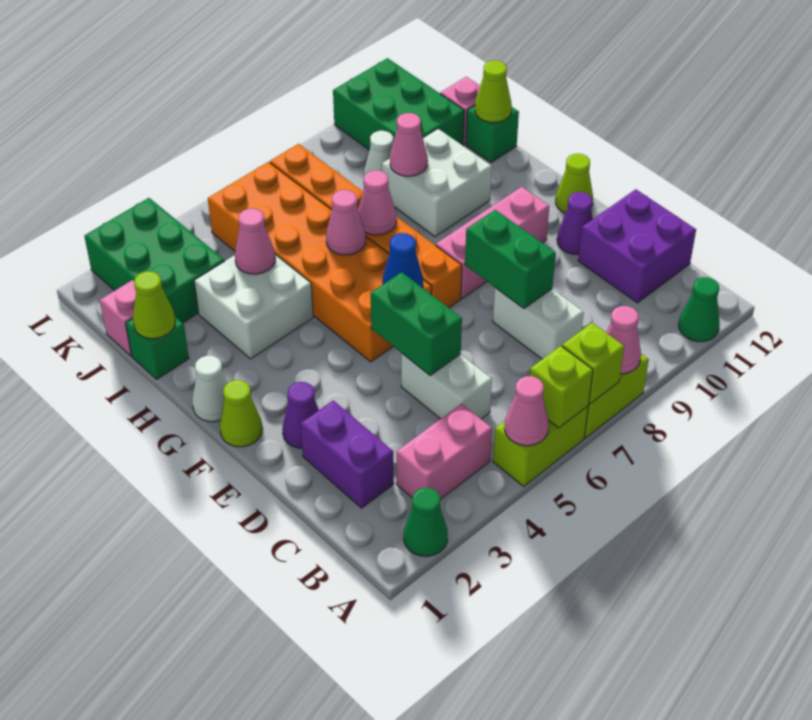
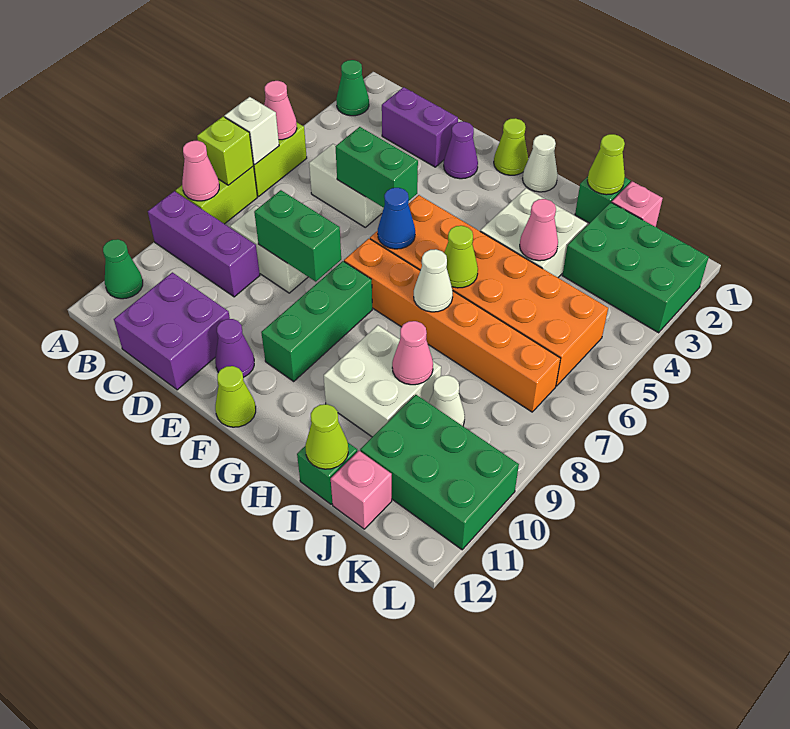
lime 1x1 brick [530,346,593,428] -> white 1x1 brick [224,97,279,165]
none -> purple 1x3 brick [148,191,260,297]
pink 1x2 brick [397,404,492,499] -> none
pink 1x3 brick [436,187,549,298] -> green 1x3 brick [261,261,372,381]
pink 1x1 cone [326,190,366,255] -> lime 1x1 cone [444,226,478,288]
pink 1x1 cone [358,170,396,235] -> white 1x1 cone [414,249,453,312]

